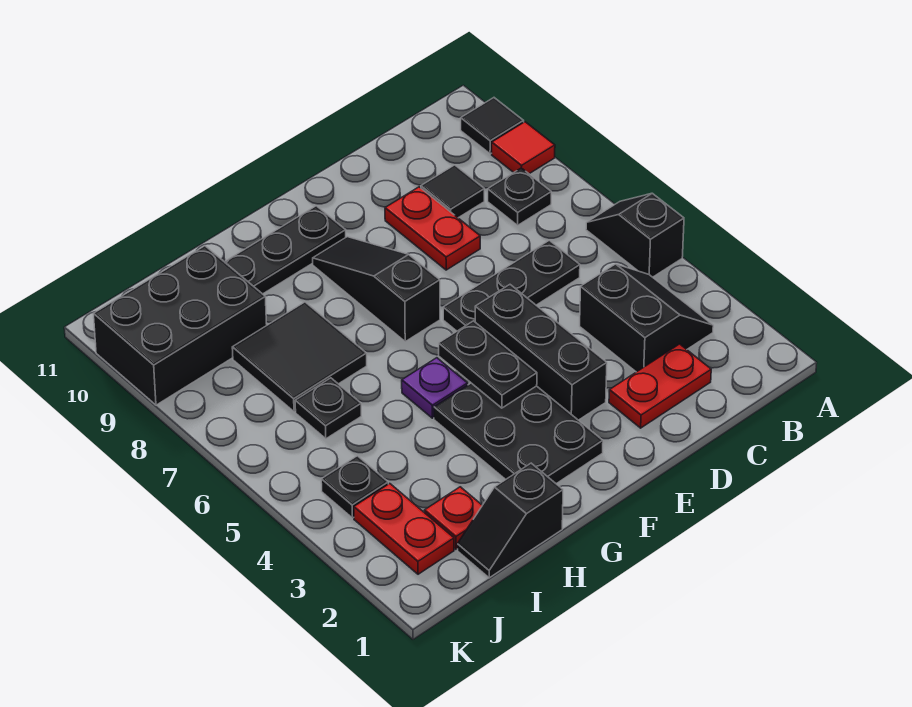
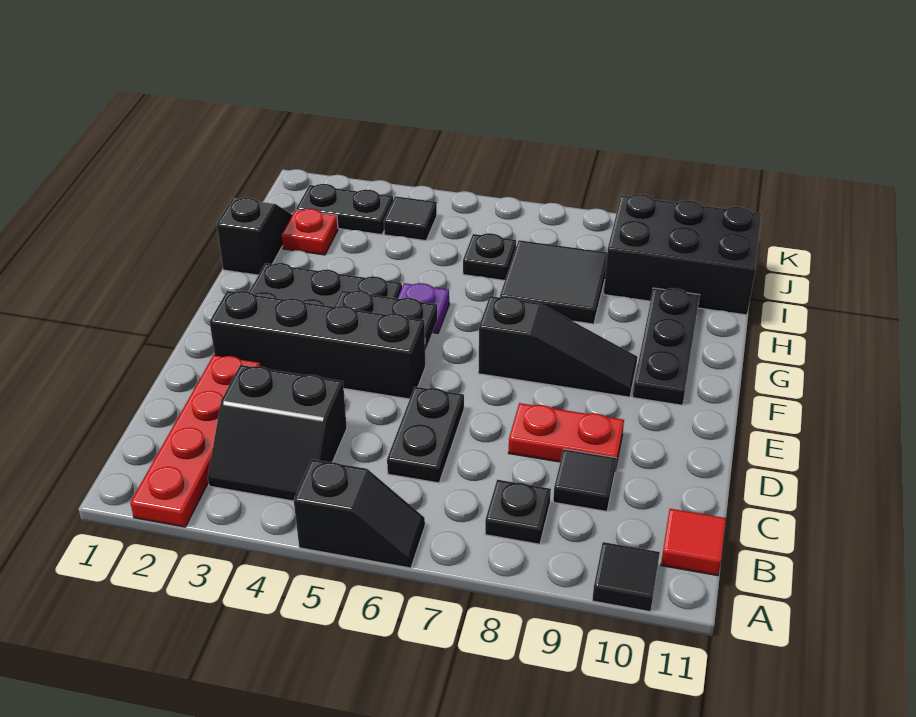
red 1x1 tile [492,122,555,174] -> red 1x1 tile moved to [661,509,726,576]
red 1x2 plate [609,344,711,428] -> red 1x4 plate [130,355,261,527]
black 1x3 plate [443,240,580,331] -> black 1x2 plate [387,387,464,483]
black 1x3 brick [475,285,607,420] -> black 1x4 brick [209,291,425,399]
black 2x3 brick [94,246,267,405] -> black 2x3 brick turned to [604,194,761,315]
red 1x2 plate [354,484,454,574] -> black 1x2 plate [296,184,393,235]
black 1x1 plate [321,456,388,518] -> black 1x1 tile [384,196,437,241]

